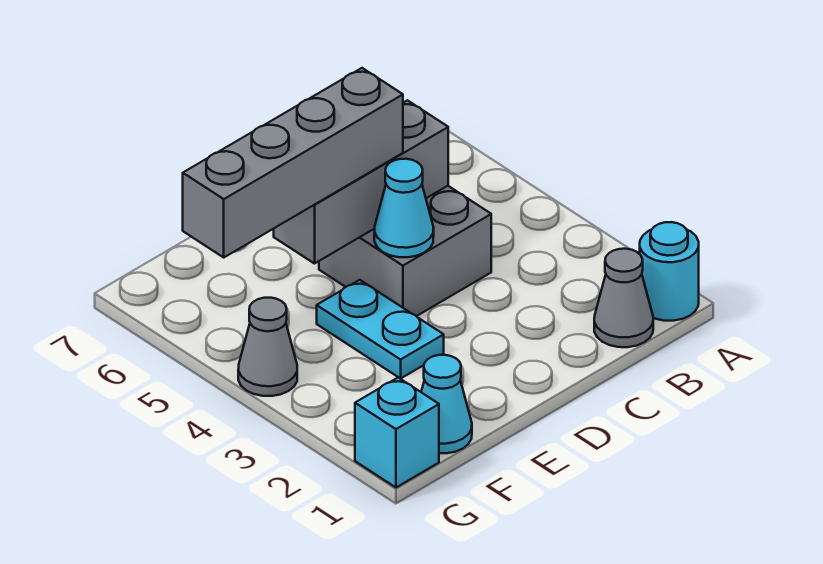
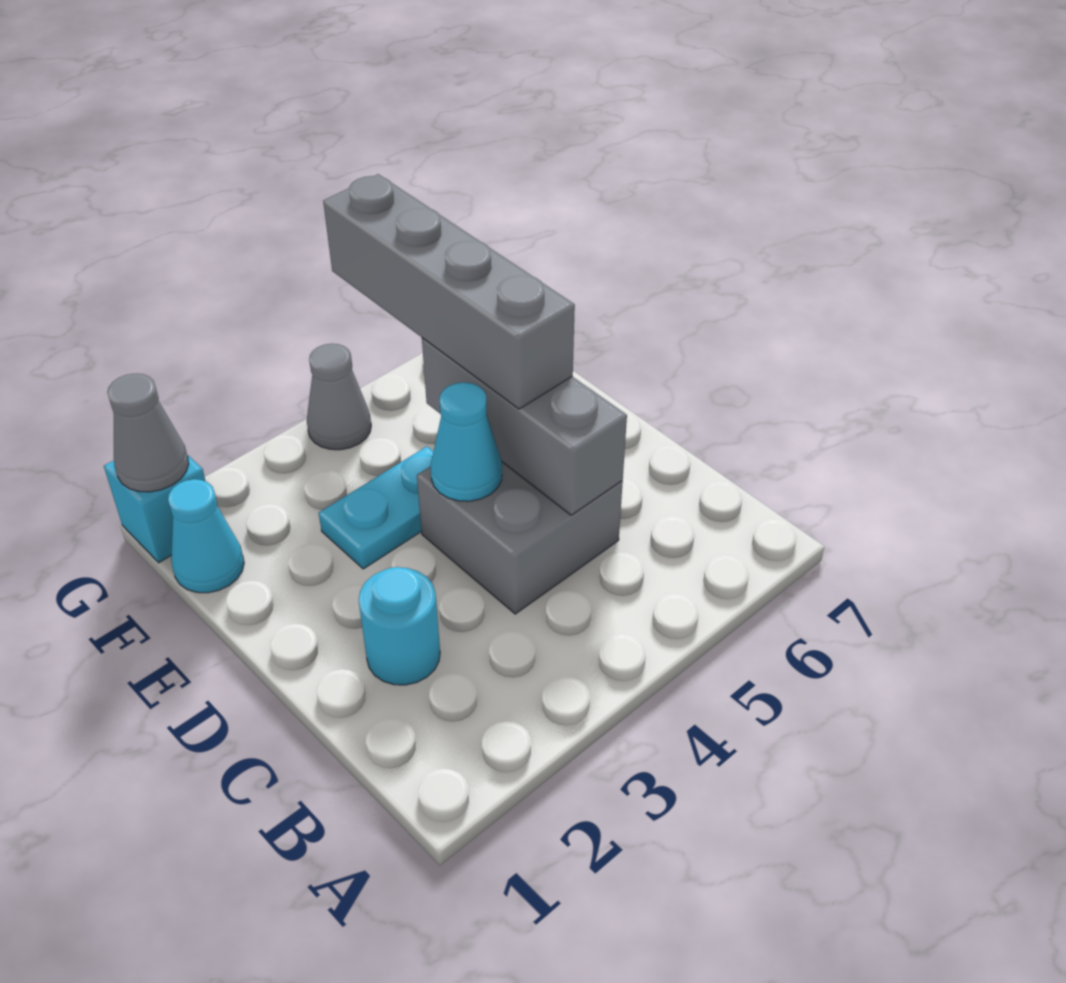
cyan 1x1 round brick [640,222,699,321] -> cyan 1x1 round brick moved to [359,567,440,685]
grey 1x1 cone [594,249,653,347] -> grey 1x1 cone moved to [107,374,189,492]

